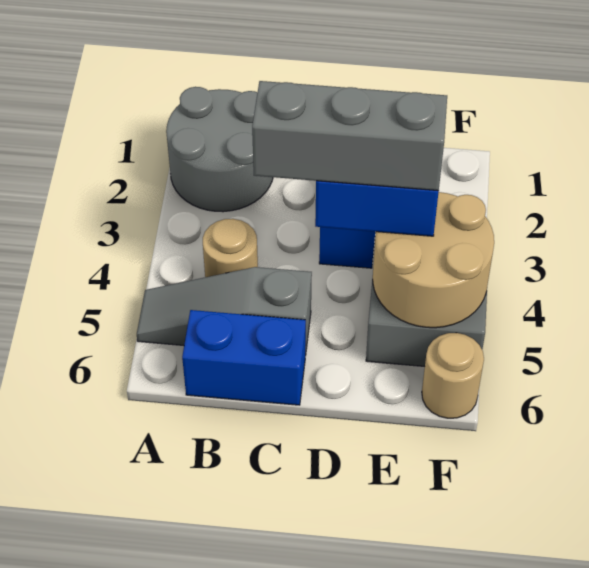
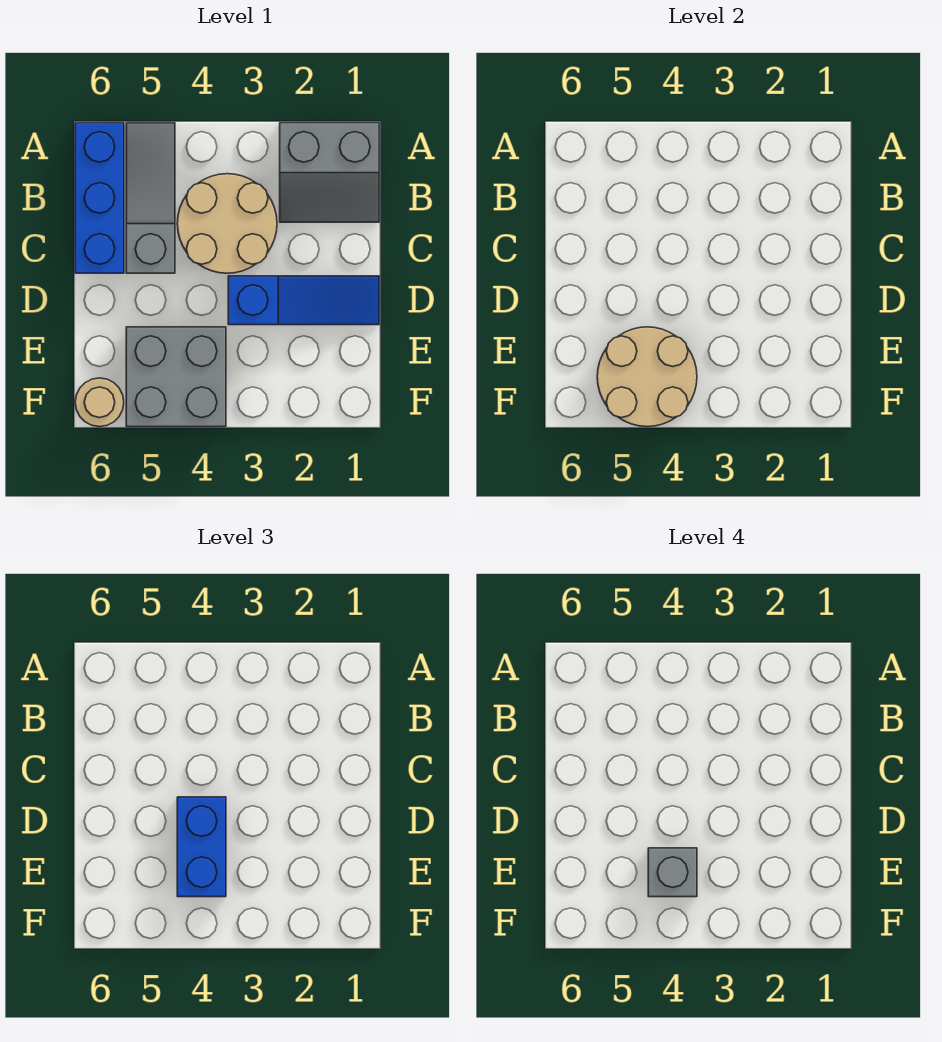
grey 2x2 round brick [166,87,273,212] -> grey 2x2 slope [280,123,379,222]
tan 1x1 round brick [203,219,258,277] -> tan 2x2 round brick [177,174,277,273]
blue 1x2 brick [182,310,306,405] -> blue 1x3 brick [75,123,124,273]
grey 1x3 brick [252,81,447,191] -> grey 1x1 brick [648,848,697,897]

